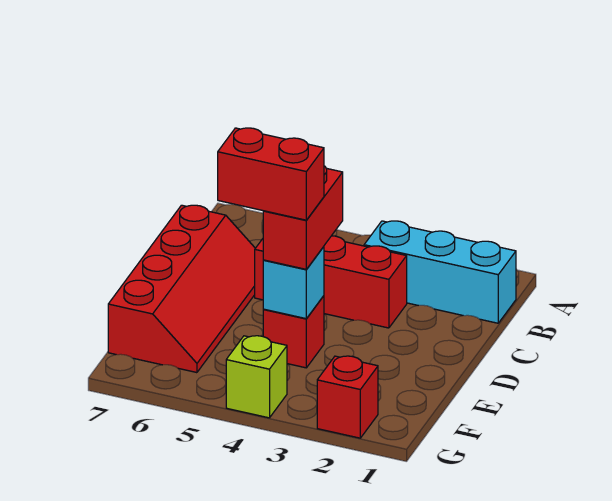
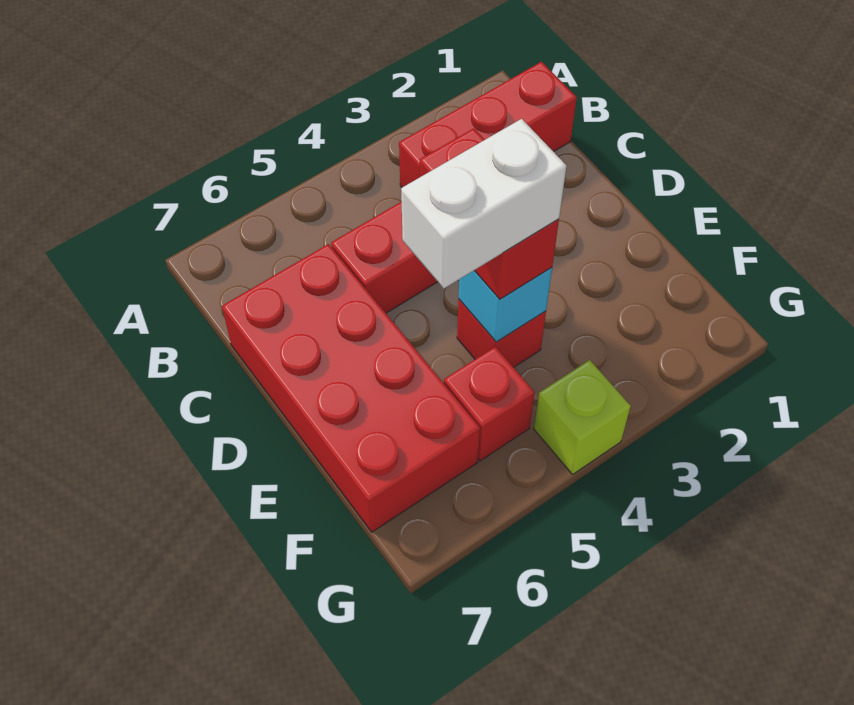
cyan 1x3 brick [364,221,516,323] -> red 1x3 brick [399,62,577,187]
red 2x4 slope [108,205,255,373] -> red 2x4 brick [222,244,480,532]
red 1x2 brick [218,128,324,220] -> white 1x2 brick [401,119,566,288]
red 1x1 brick [317,356,378,438] -> red 1x1 brick moved to [444,346,535,461]

